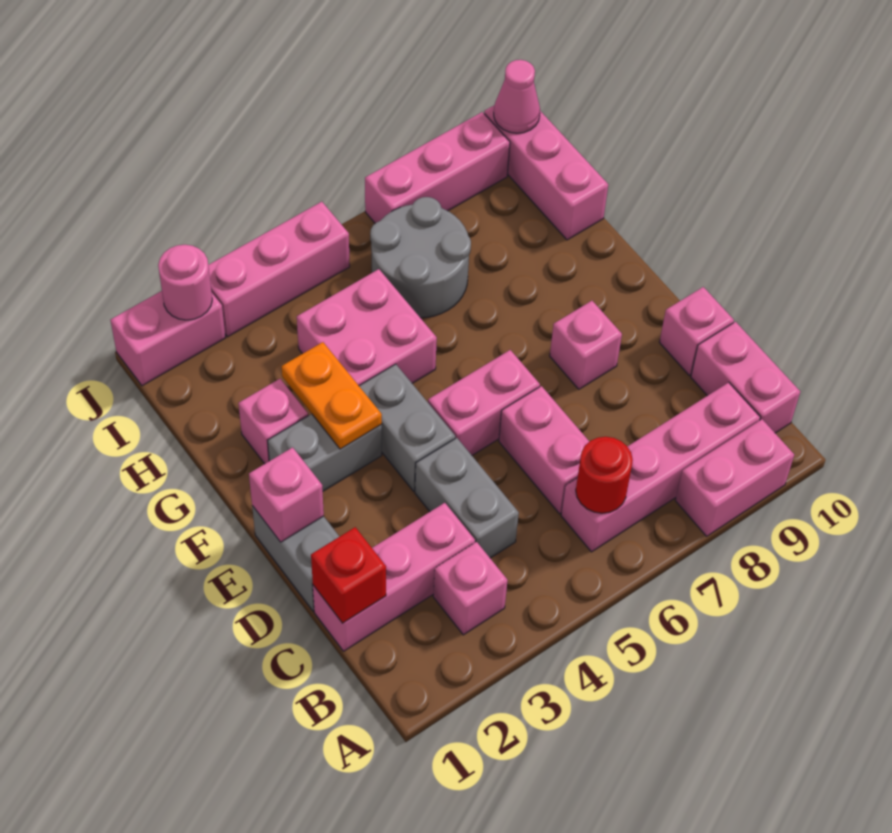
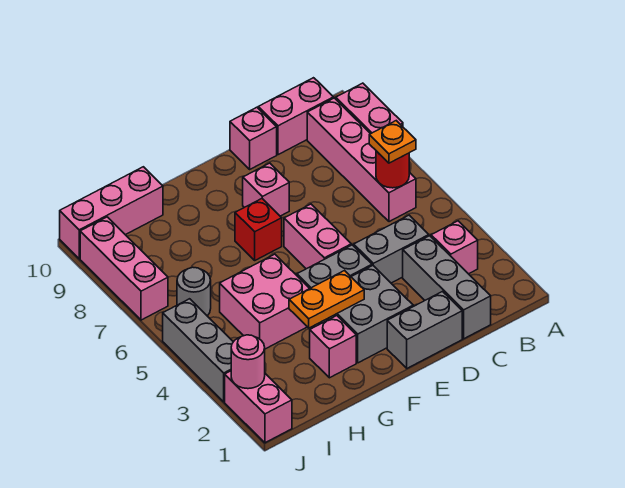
none -> orange 1x1 plate [369,121,416,163]
pink 1x3 brick [313,503,475,651] -> grey 1x3 brick [403,236,491,339]
red 1x1 brick [311,527,386,623] -> red 1x1 brick moved to [235,199,282,260]
pink 1x2 brick [499,386,589,514] -> none
pink 1x1 brick [249,447,324,542] -> none
grey 1x2 brick [268,414,382,491] -> grey 2x2 brick [318,266,413,363]
grey 2x2 round brick [370,197,471,318] -> grey 1x1 round brick [177,267,211,316]
pink 1x3 brick [208,202,350,337] -> grey 1x3 brick [163,299,233,402]
pink 1x1 cone [494,60,540,133] -> none

